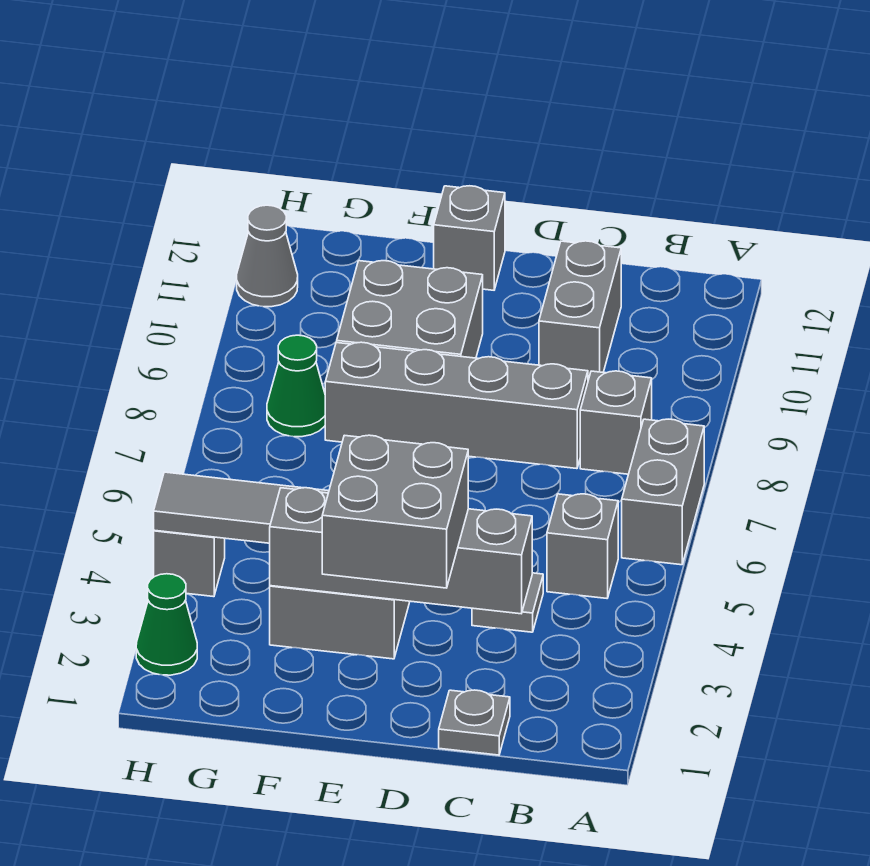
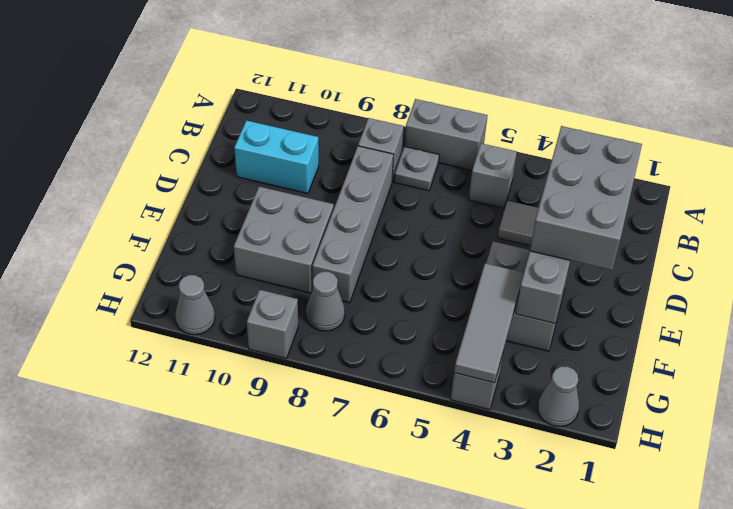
grey 1x1 plate [439,690,510,755] -> grey 1x1 plate moved to [394,147,439,191]
grey 1x2 brick [539,241,621,380] -> cyan 1x2 brick [234,120,319,194]
grey 2x2 brick [322,435,468,588] -> grey 2x3 brick [530,126,642,270]
grey 1x1 brick [434,186,505,290] -> grey 1x1 brick moved to [247,290,298,358]
green 1x1 cone [267,335,325,437] -> grey 1x1 cone [306,272,345,331]
green 1x1 cone [136,574,197,675] -> grey 1x1 cone [538,366,579,427]

